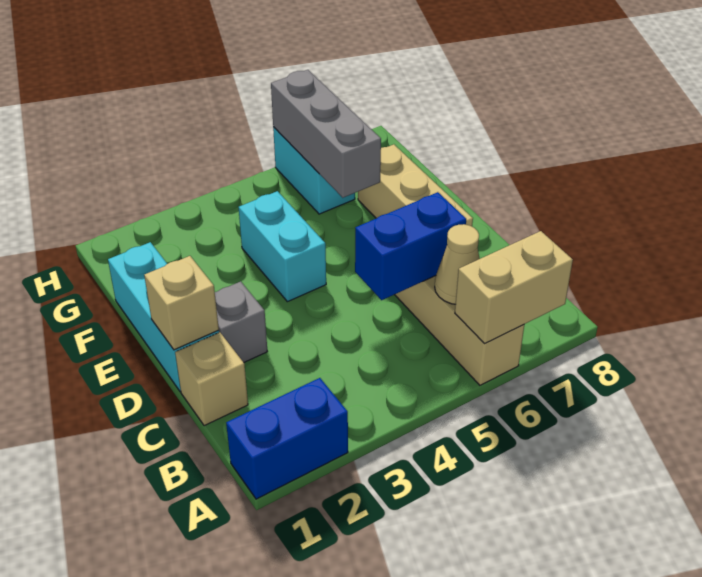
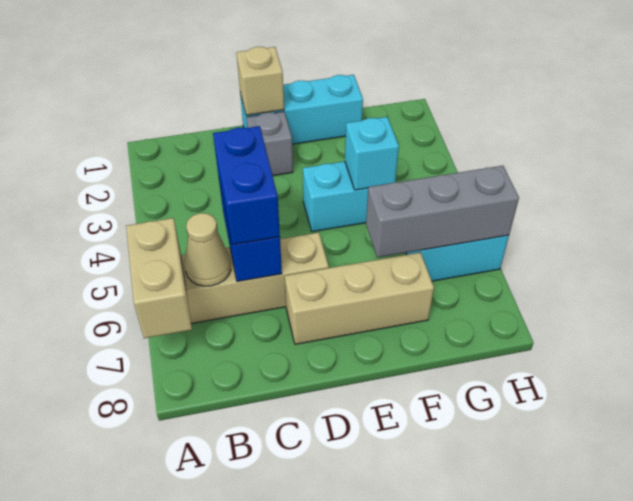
blue 1x2 brick [226,378,348,499] -> blue 1x2 brick moved to [213,126,280,245]
tan 1x1 brick [175,332,248,426] -> none
none -> cyan 1x1 brick [345,117,399,190]

